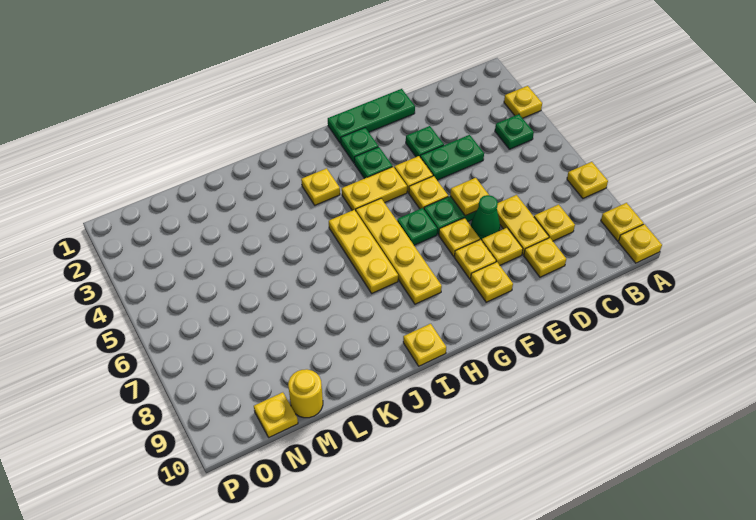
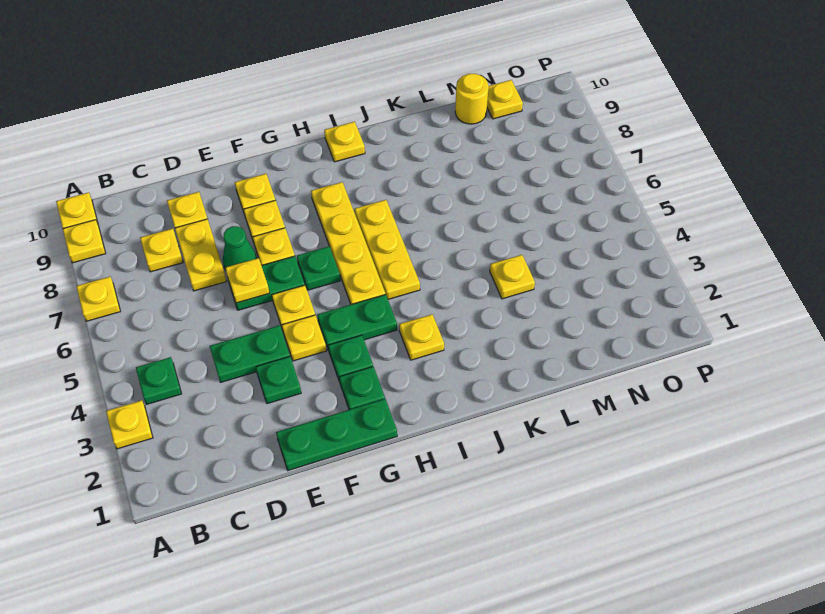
yellow 1x1 plate [482,228,523,265] -> yellow 1x1 plate moved to [490,255,535,299]
yellow 1x2 plate [342,167,407,211] -> green 1x2 plate [318,294,397,350]

